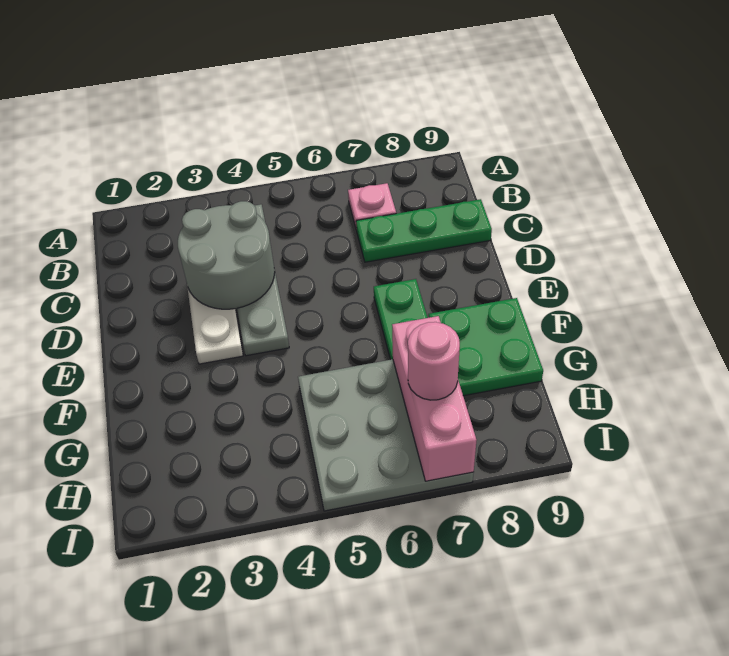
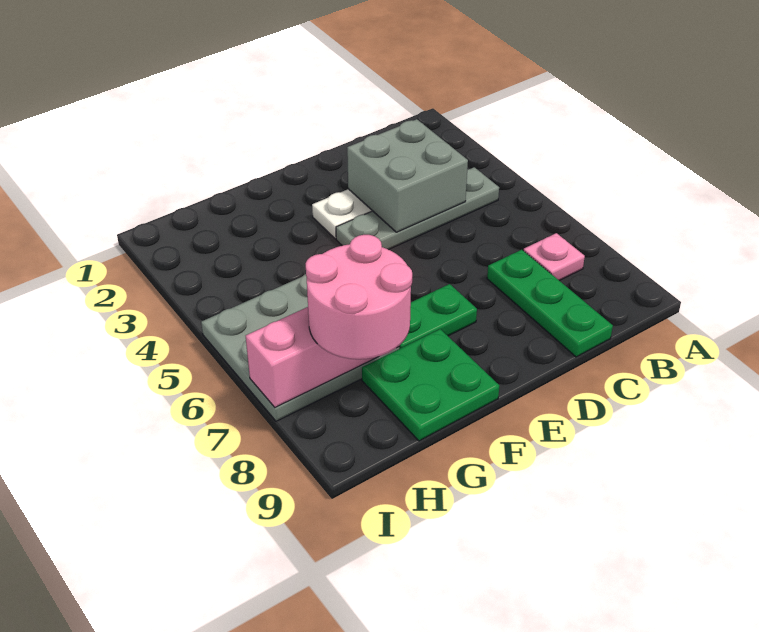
grey 2x2 round brick [178,201,275,309] -> grey 2x2 brick [347,119,468,232]
pink 1x1 round brick [408,322,460,400] -> pink 2x2 round brick [306,235,412,359]

